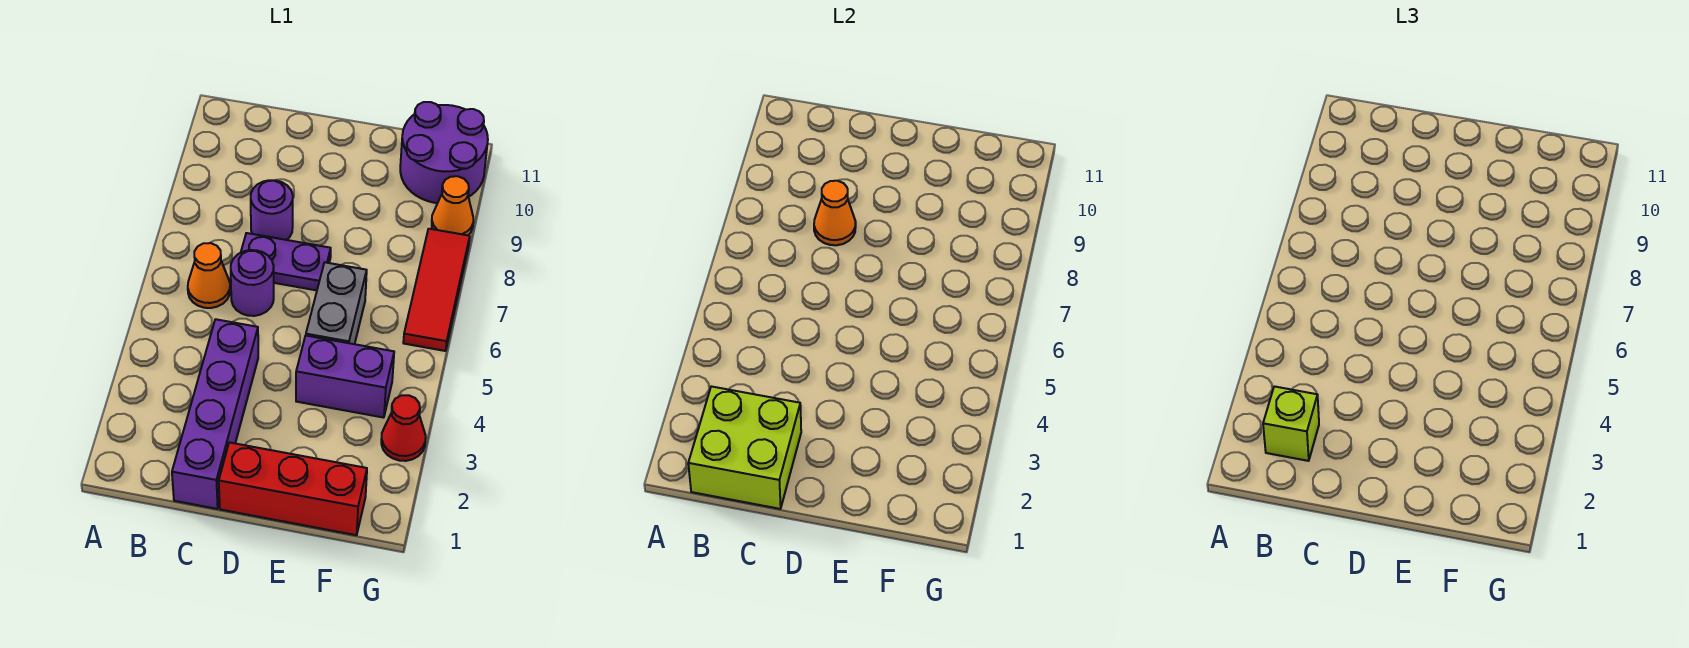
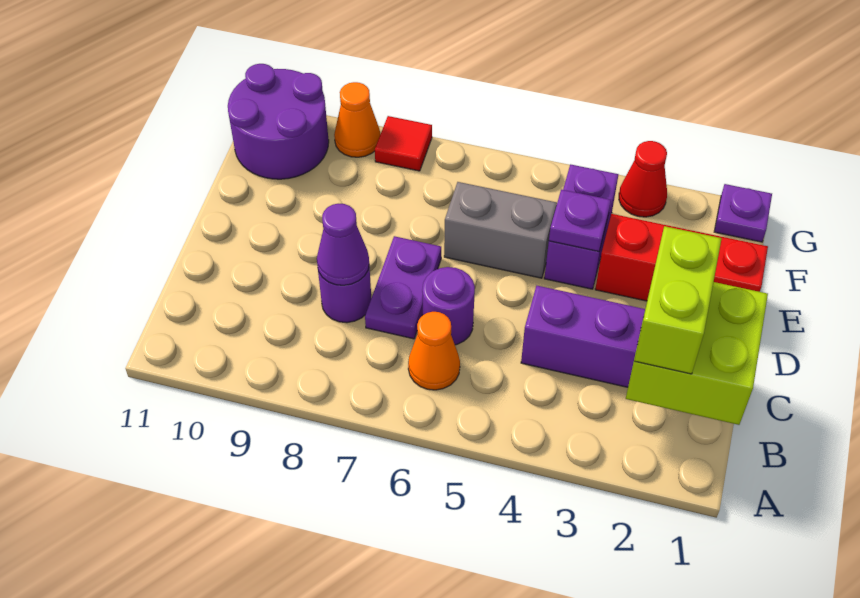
lime 1x1 brick [1263,386,1319,461] -> lime 1x2 brick [634,226,722,374]
orange 1x1 cone [814,181,856,245] -> purple 1x1 cone [317,204,369,285]
red 1x3 brick [219,442,367,535] -> red 1x3 brick turned to [595,214,768,301]
none -> purple 1x1 plate [549,190,611,251]
none -> purple 1x1 plate [714,184,772,242]
red 1x3 tile [403,229,470,351] -> red 1x1 tile [375,116,432,171]

